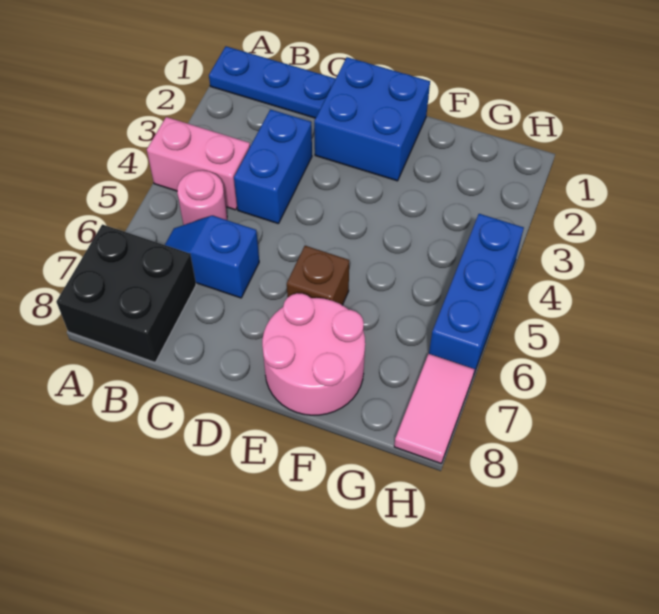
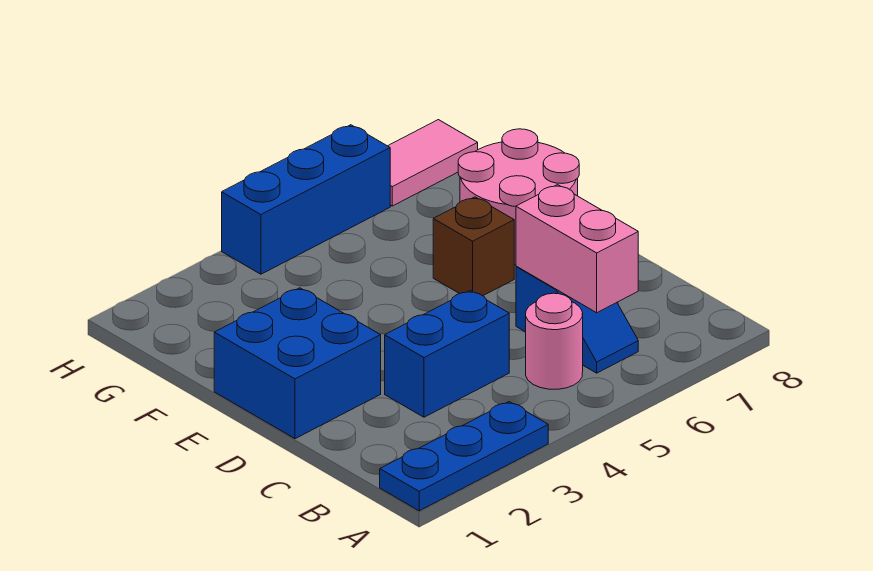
blue 1x3 plate [209,46,336,118] -> blue 1x3 plate turned to [380,402,548,511]
pink 1x2 brick [147,117,250,210] -> pink 1x2 brick moved to [516,185,638,313]
black 2x2 brick [56,224,196,362] -> none

